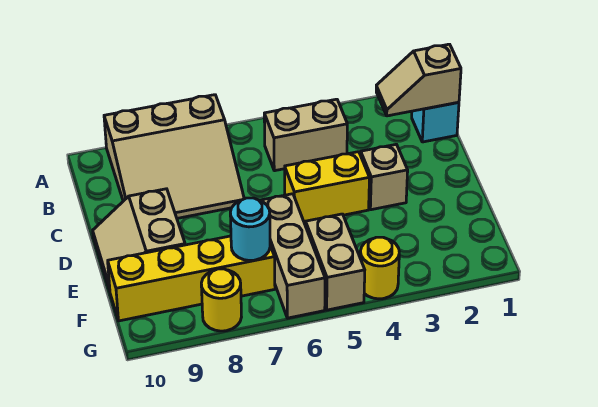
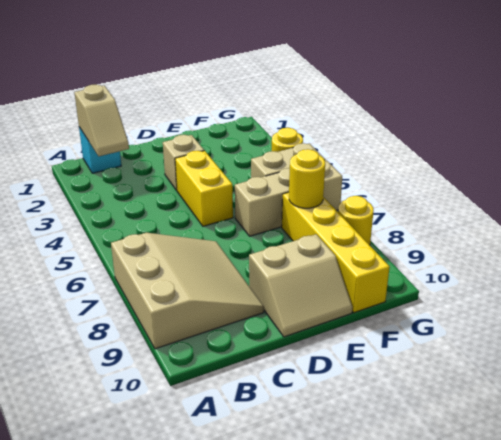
tan 1x2 brick [264,99,347,171] -> none
cyan 1x1 round brick [230,198,270,261] -> yellow 1x1 round brick [289,149,325,208]

